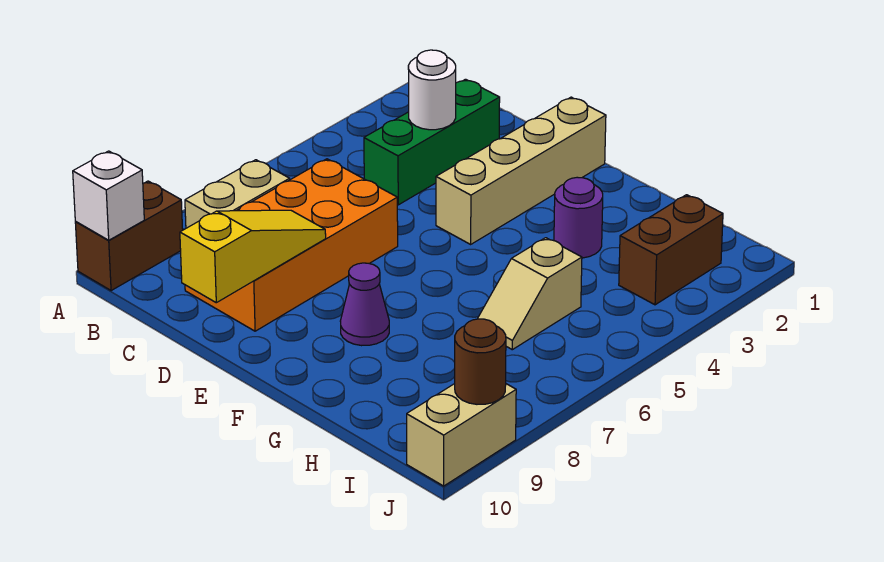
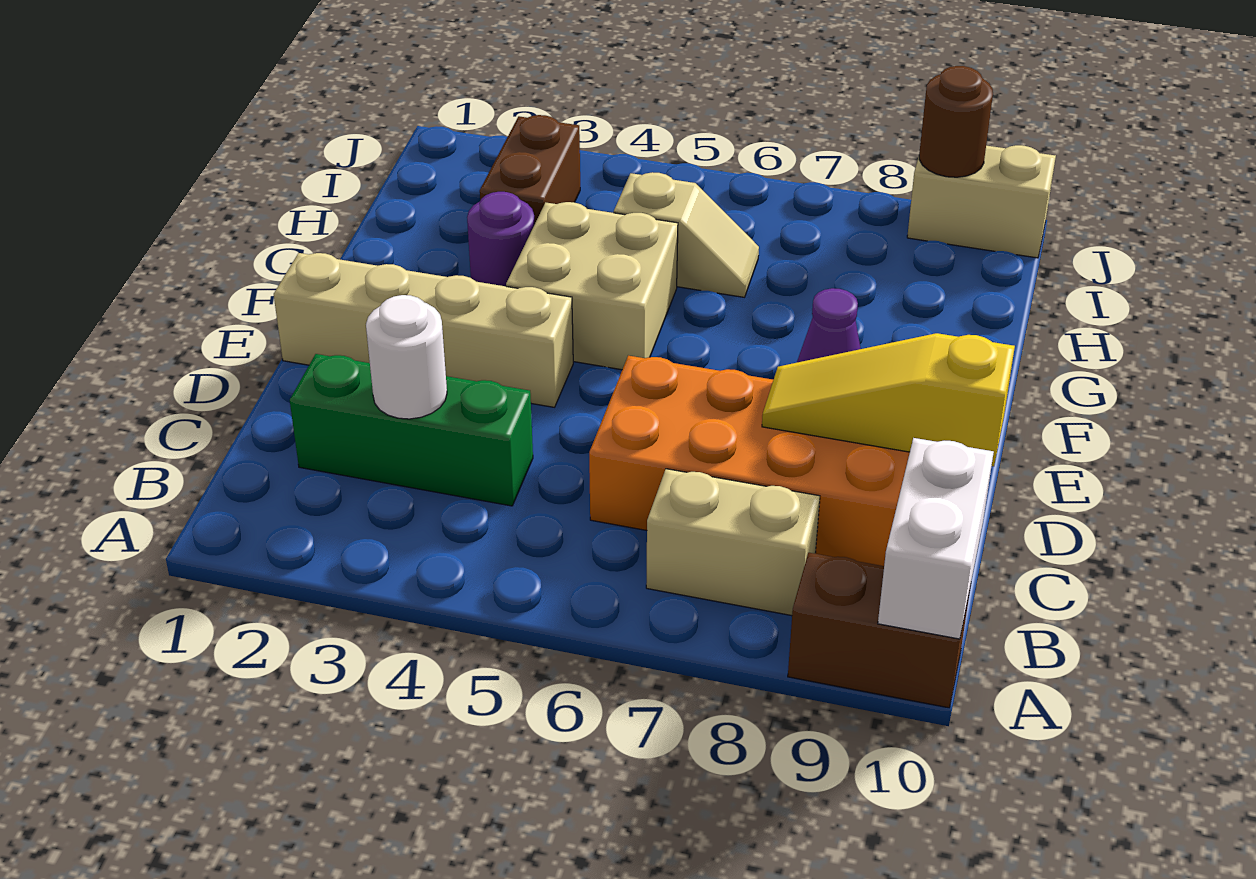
white 1x1 brick [73,151,144,240] -> white 1x2 brick [878,438,994,639]
none -> tan 2x2 brick [506,202,678,370]
brown 1x2 brick [619,195,723,305] -> brown 1x2 brick turned to [480,115,580,224]

